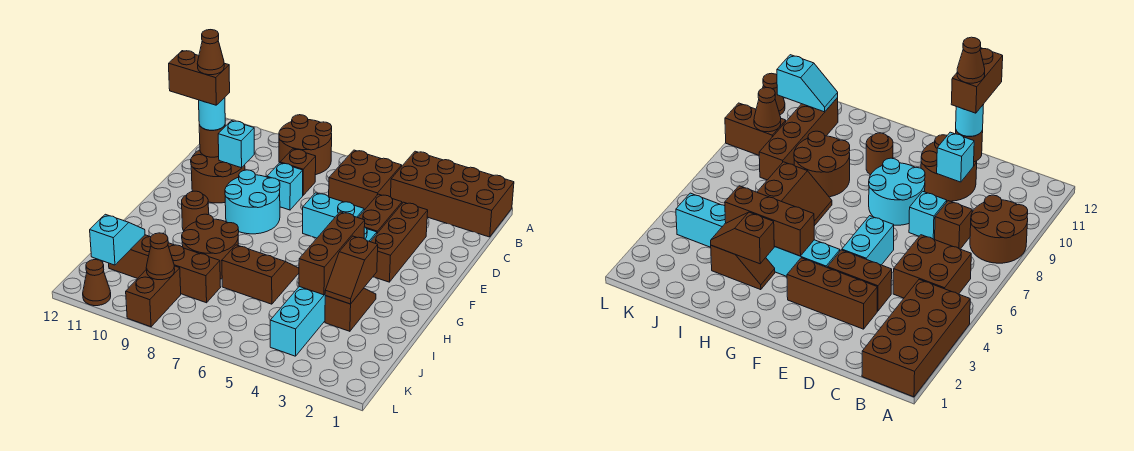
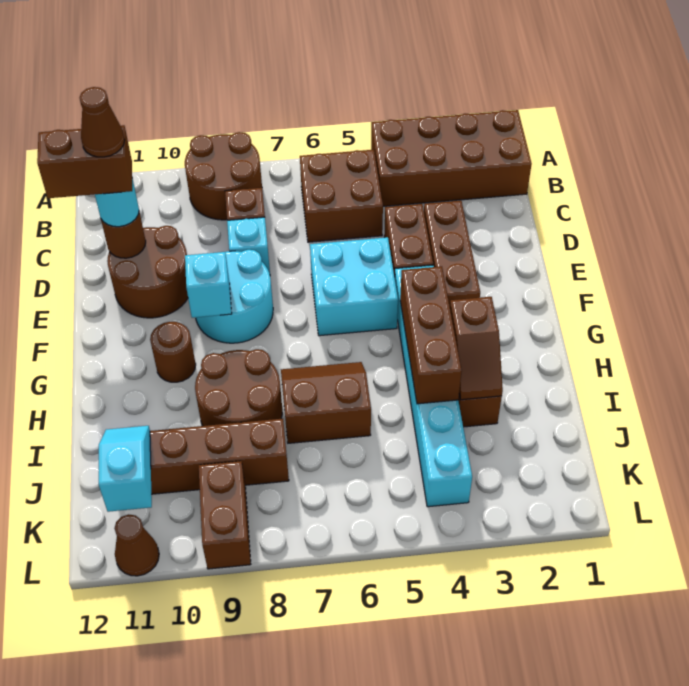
cyan 1x1 brick [218,121,254,168] -> cyan 1x1 brick moved to [185,252,232,318]
cyan 1x2 brick [303,193,364,238] -> cyan 2x2 brick [310,237,398,336]
brown 1x1 cone [146,233,175,280] -> none

